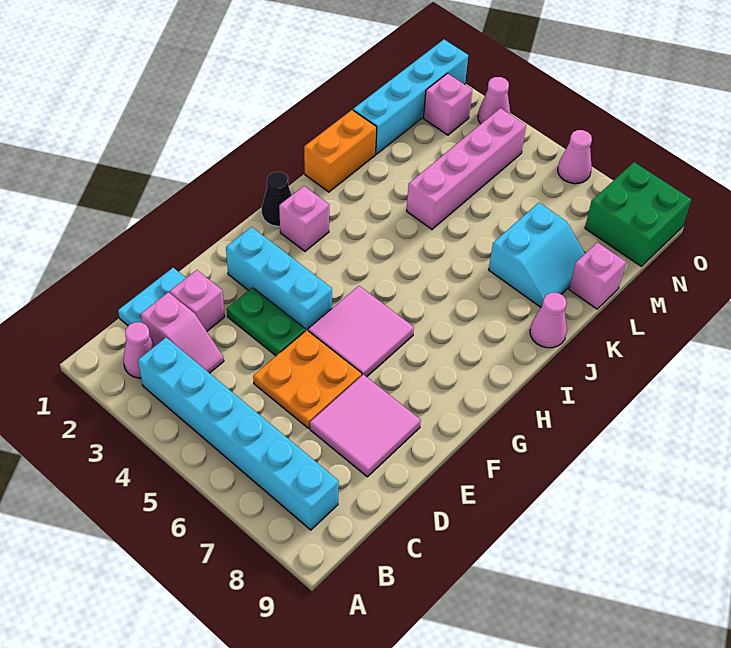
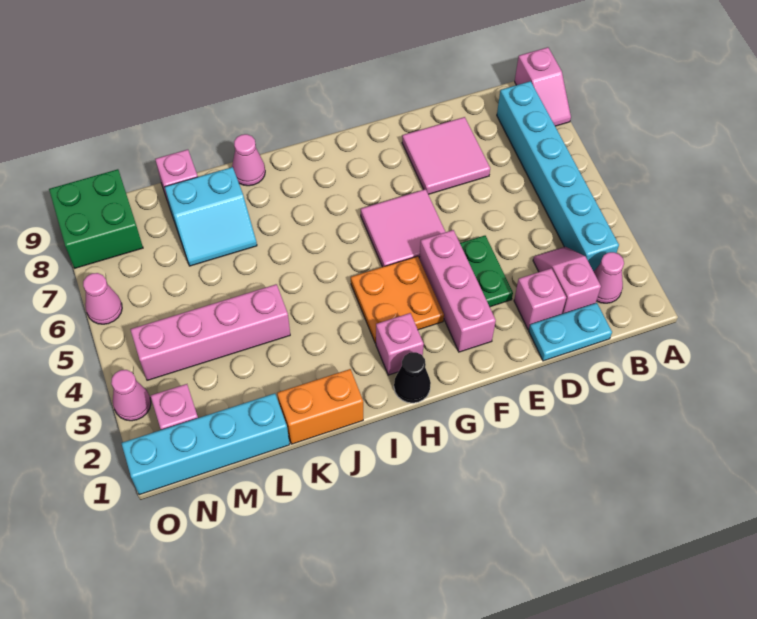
none -> pink 1x2 slope [515,47,571,126]
orange 2x2 plate [253,330,362,428] -> orange 2x2 plate moved to [351,256,444,343]
cyan 1x3 brick [226,227,332,331] -> pink 1x3 brick [419,230,496,352]
cyan 2x2 slope [489,203,585,307] -> cyan 2x2 slope turned to [165,167,257,266]

